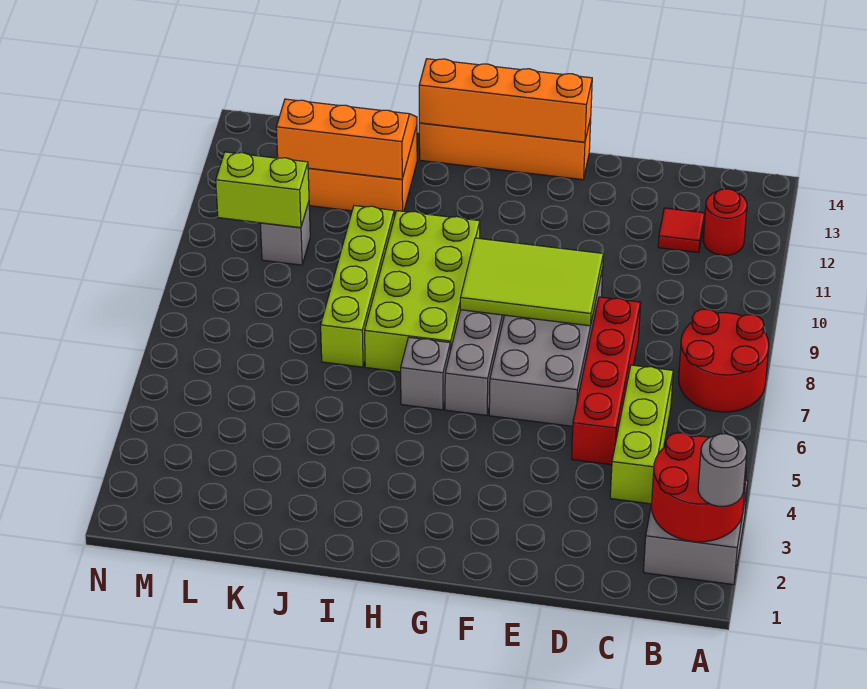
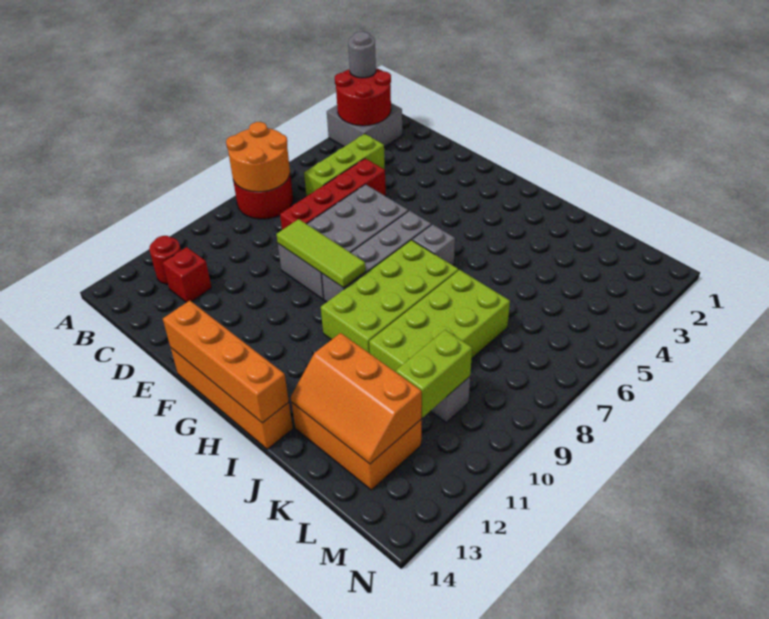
none -> orange 2x2 round brick [226,122,290,192]
red 1x1 tile [658,208,705,253] -> red 1x1 brick [163,247,212,303]
lime 2x3 tile [460,238,603,326] -> lime 1x3 tile [276,219,366,288]
lime 1x4 brick [321,206,394,367] -> lime 2x4 brick [369,270,510,372]
lime 1x2 brick [216,152,309,228] -> lime 1x2 brick turned to [396,330,472,418]

